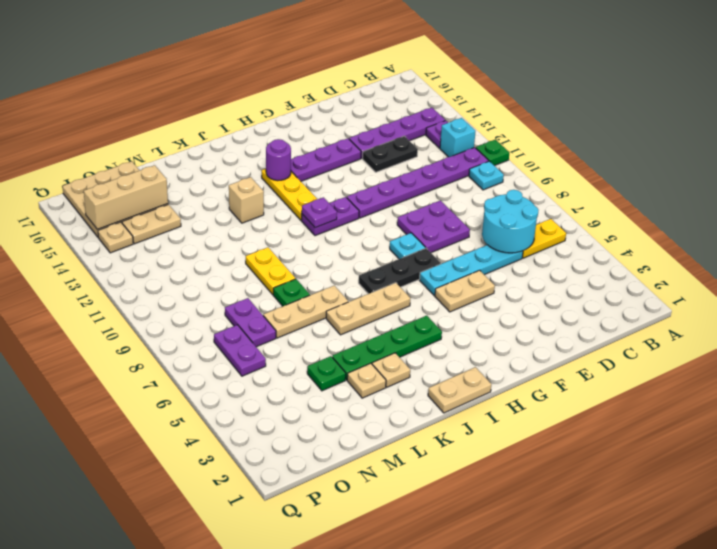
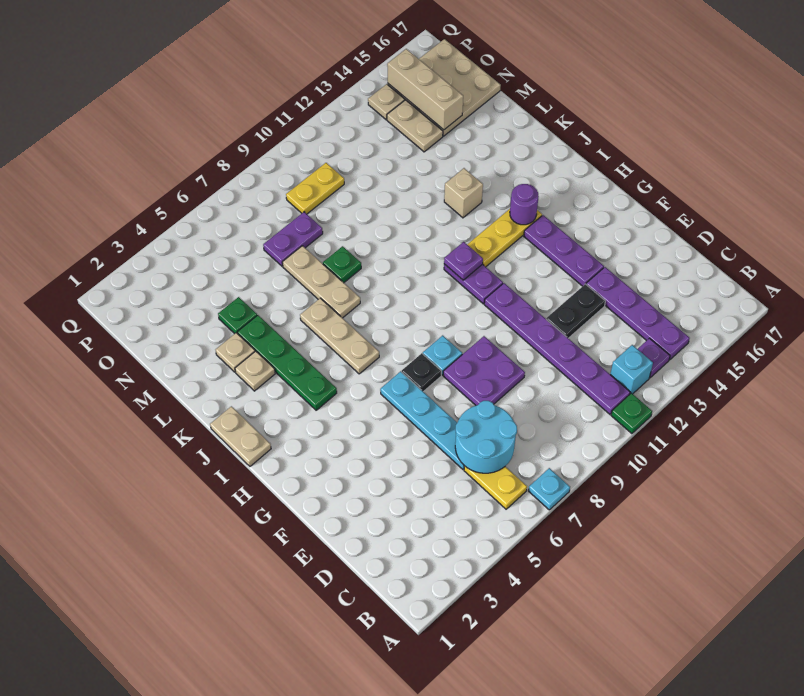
cyan 1x1 plate [469,161,504,190] -> cyan 1x1 plate moved to [529,468,570,510]
black 1x2 plate [363,136,418,172] -> black 1x2 plate turned to [546,284,605,338]
tan 1x2 plate [435,270,495,312] -> none
black 1x3 plate [359,248,441,294] -> black 1x1 plate [402,353,441,392]
yellow 1x2 plate [246,247,296,295] -> yellow 1x2 plate moved to [286,163,344,214]
purple 1x2 plate [214,325,266,376] -> none

